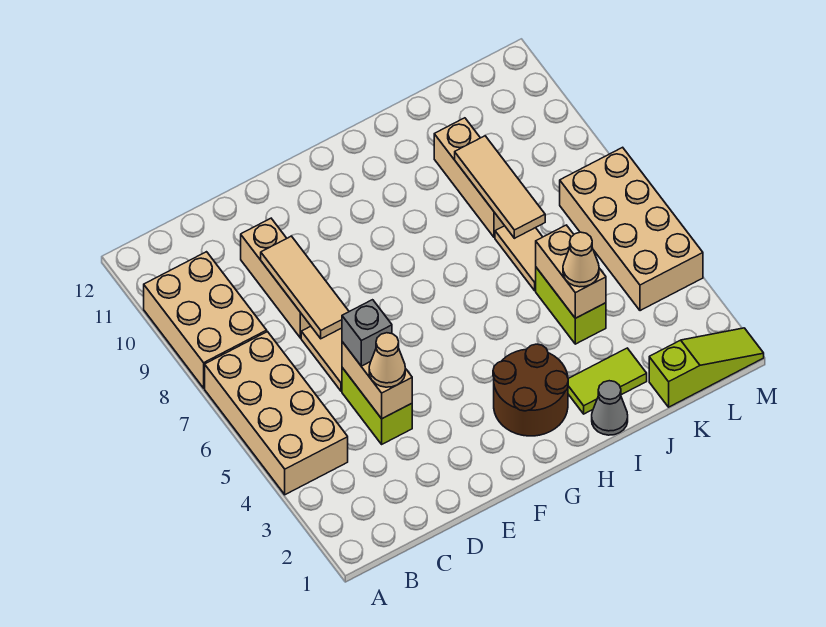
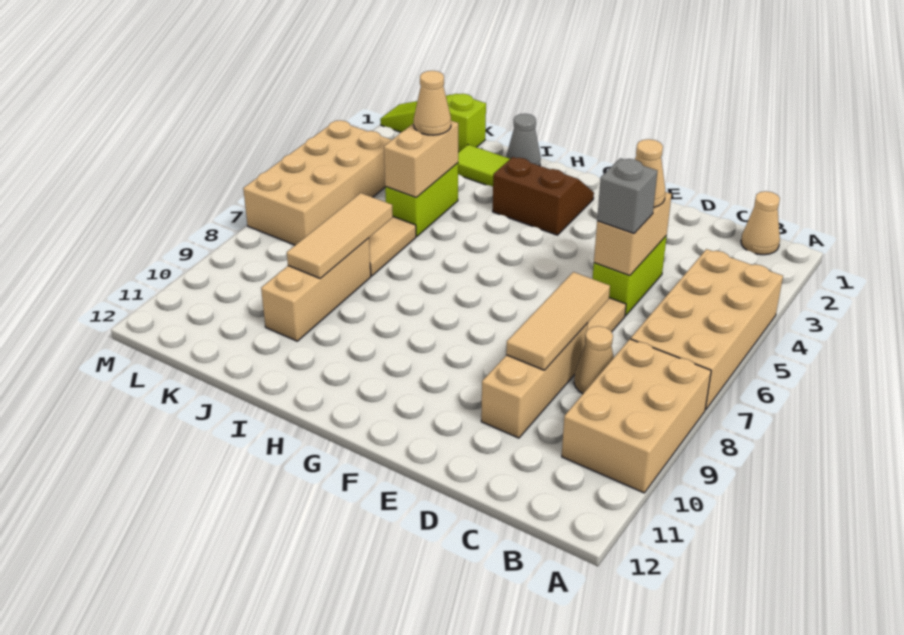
none -> tan 1x1 cone [741,191,780,255]
none -> tan 1x1 cone [574,326,614,393]
brown 2x2 round brick [493,344,568,436] -> brown 2x2 slope [493,157,594,235]

